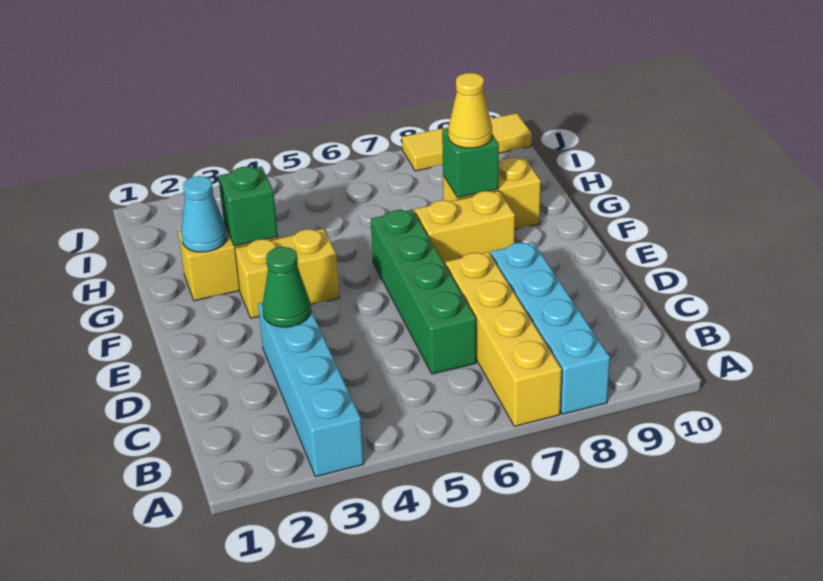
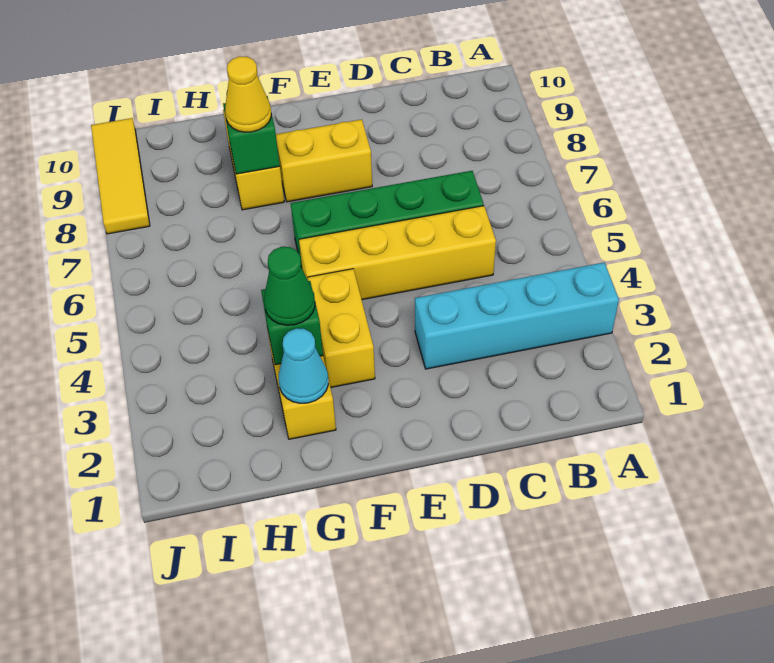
yellow 1x4 brick [446,252,562,426] -> yellow 1x4 brick moved to [299,206,496,300]
cyan 1x4 brick [491,242,610,414] -> none
green 1x1 cone [262,247,311,327] -> green 1x1 cone moved to [264,247,315,325]
yellow 1x2 brick [415,191,515,266] -> yellow 1x2 brick turned to [276,119,372,202]

